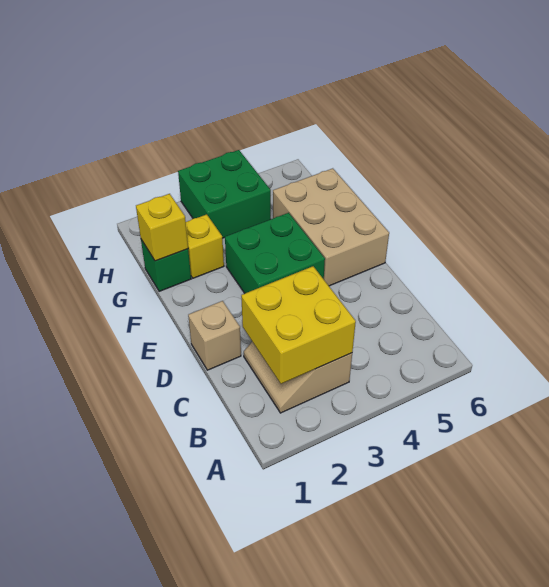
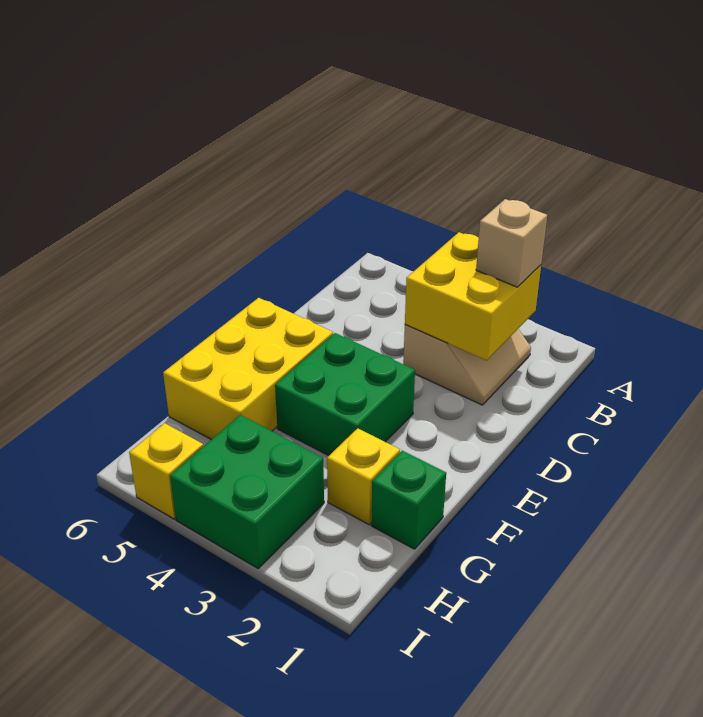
tan 1x1 brick [188,301,241,370] -> tan 1x1 brick moved to [476,199,547,287]
tan 2x3 brick [273,168,389,286] -> yellow 2x3 brick [163,298,333,440]
yellow 1x1 brick [136,194,188,261] -> yellow 1x1 brick moved to [129,423,203,519]

